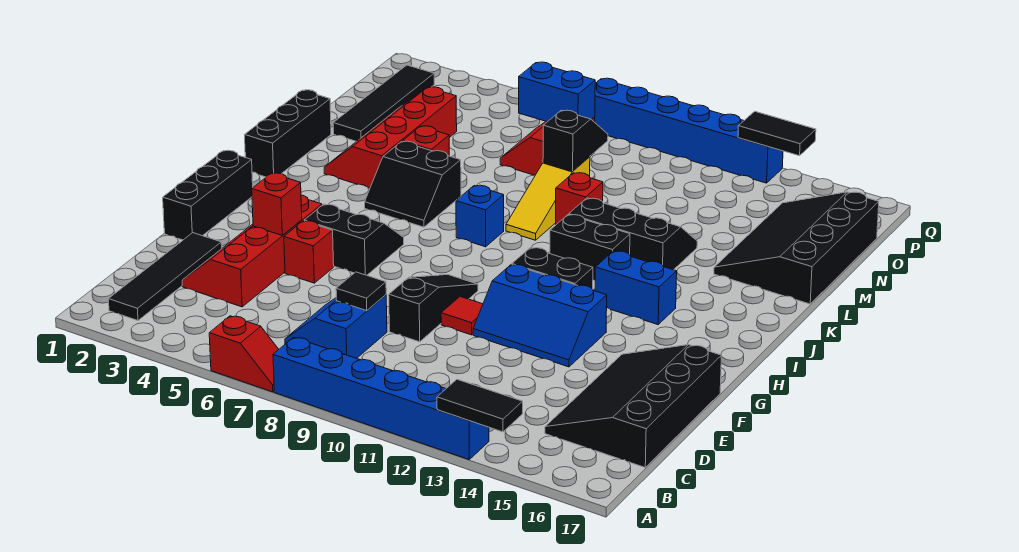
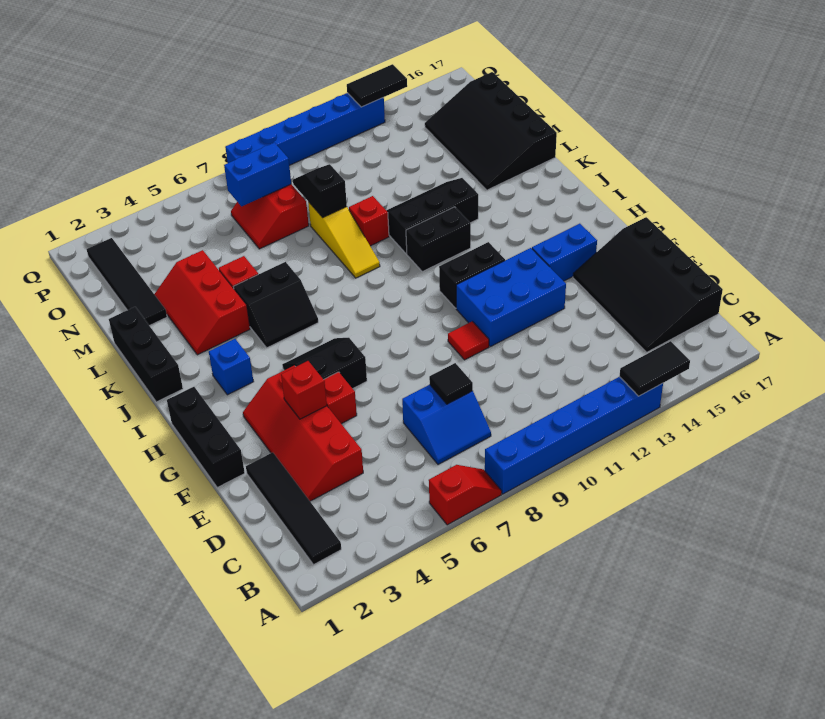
blue 2x2 slope [285,295,387,358] -> blue 2x2 slope turned to [402,385,491,465]
black 1x3 slope [389,275,478,342] -> none
blue 2x3 slope [473,264,607,367] -> blue 2x3 brick [456,248,566,347]
blue 1x2 brick [595,251,677,325] -> blue 1x2 brick moved to [532,224,597,281]
blue 1x1 brick [456,185,504,247] -> blue 1x1 brick moved to [209,339,254,395]
red 2x4 slope [324,87,457,188] -> red 2x3 slope [154,250,250,355]

